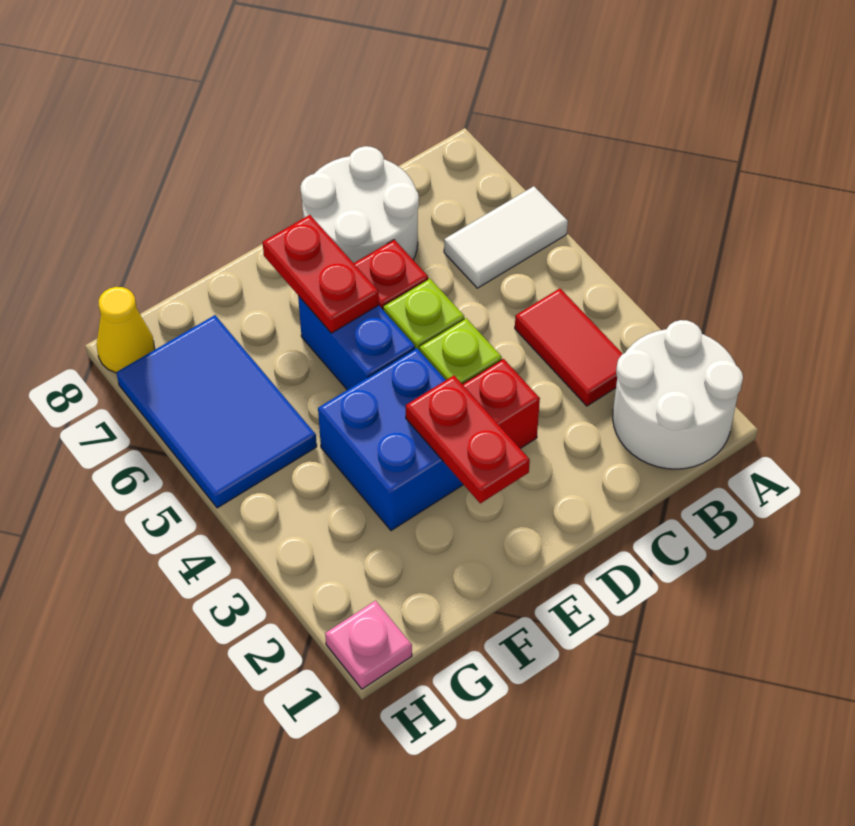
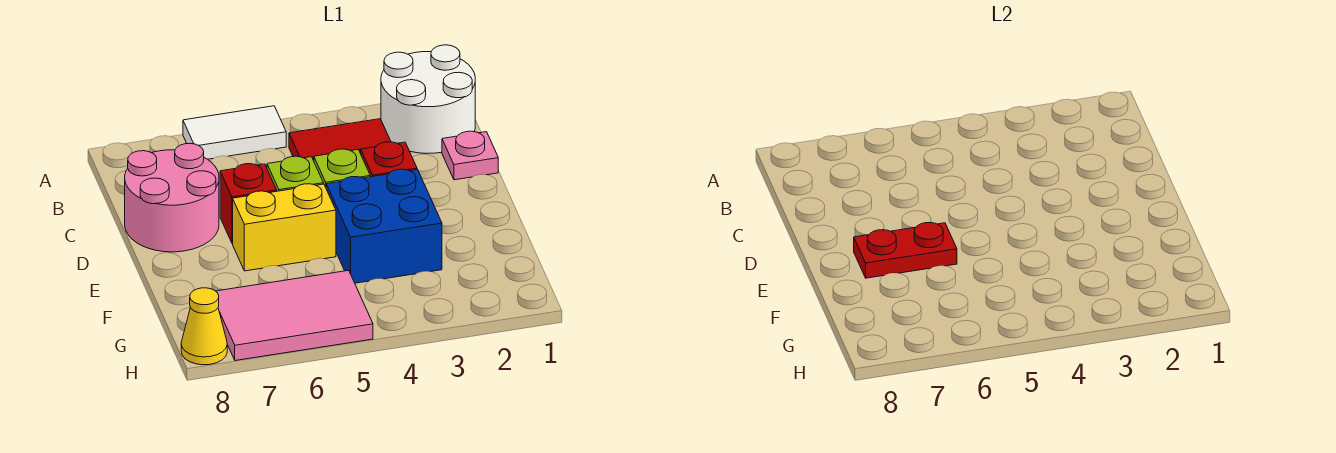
white 1x2 tile [444,186,568,288] -> white 1x2 tile turned to [183,106,286,159]
white 2x2 round brick [300,146,419,263] -> pink 2x2 round brick [125,143,219,252]
red 1x2 plate [406,376,530,503] -> none
blue 1x2 brick [298,296,415,390] -> yellow 1x2 brick [233,184,336,271]
blue 2x3 tile [116,315,317,508] -> pink 2x3 tile [216,270,373,361]
pink 1x1 plate [325,601,412,689] -> pink 1x1 plate moved to [442,131,498,180]

